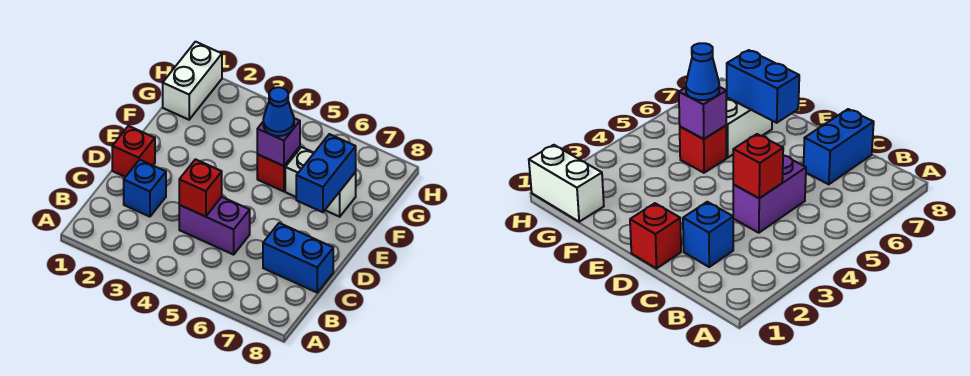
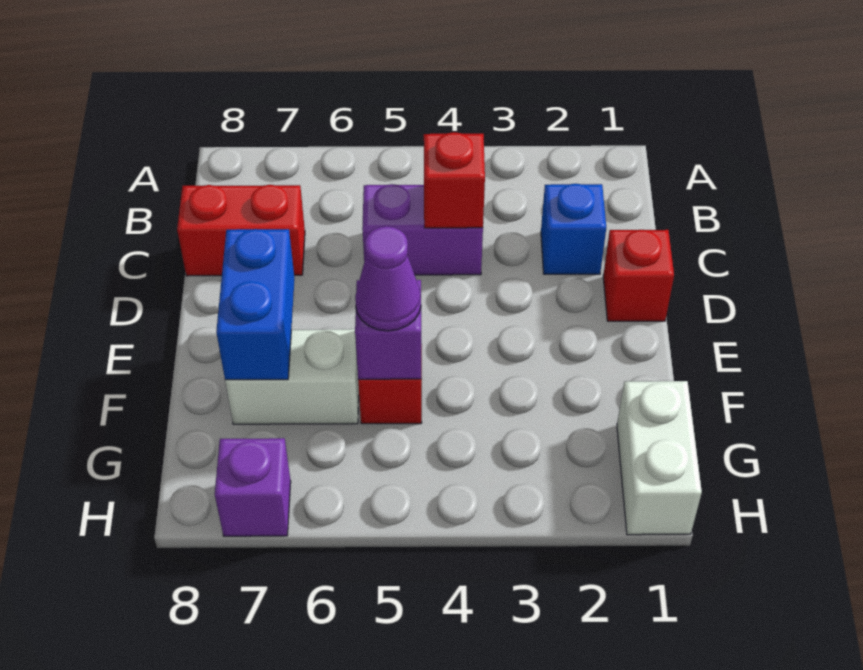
blue 1x2 brick [263,223,333,292] -> red 1x2 brick [177,185,305,276]
blue 1x1 cone [263,87,294,136] -> purple 1x1 cone [355,226,421,331]
none -> purple 1x1 brick [215,438,291,536]

